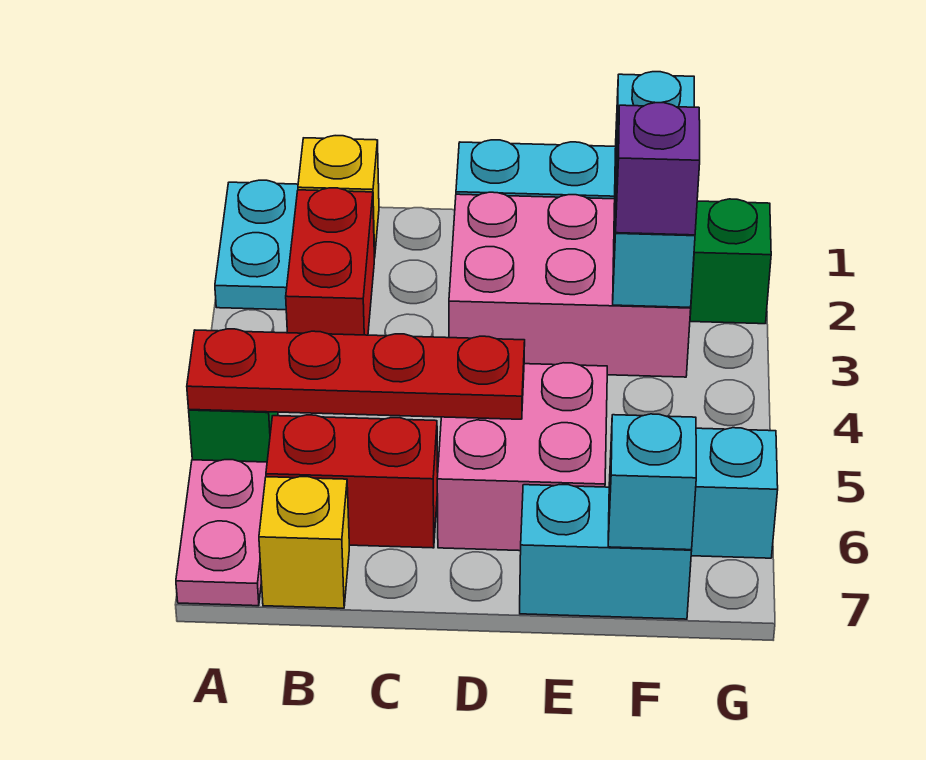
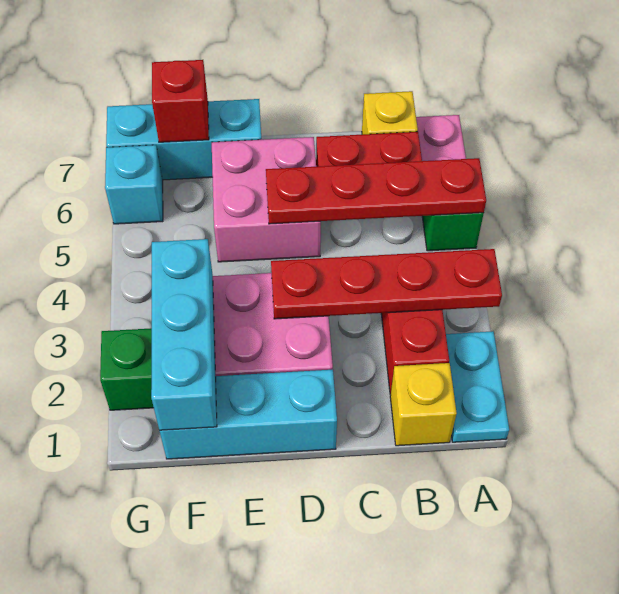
none -> red 1x4 plate [271,249,502,319]
cyan 1x2 brick [520,485,692,619] -> cyan 1x3 brick [106,99,261,180]
purple 1x1 brick [616,103,700,235] -> none
cyan 1x1 brick [608,414,696,550] -> red 1x1 brick [152,60,209,142]

